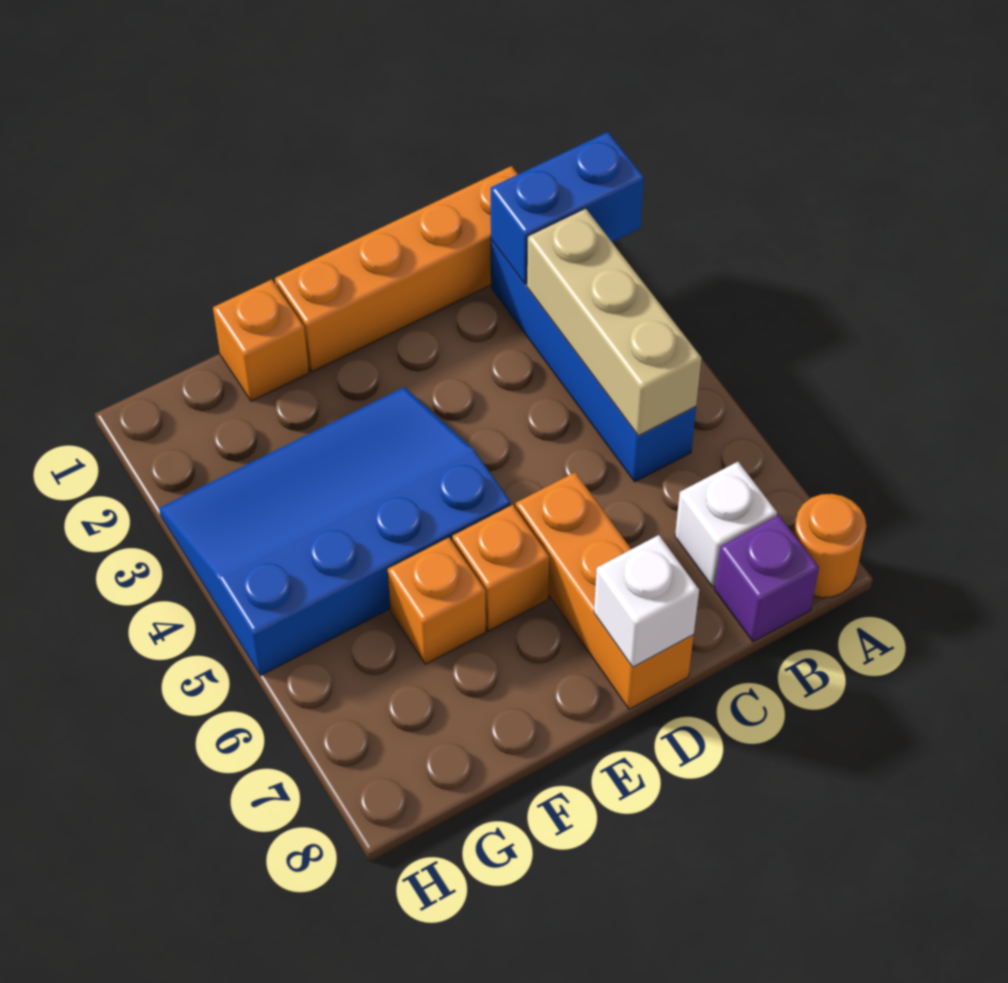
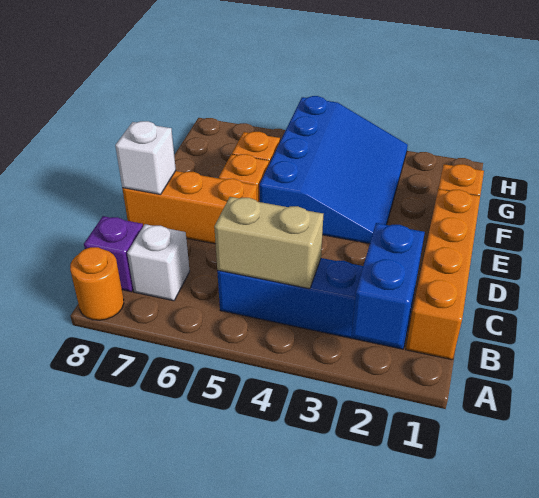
tan 1x3 brick [527,208,702,436] -> tan 1x2 brick [214,197,323,289]

